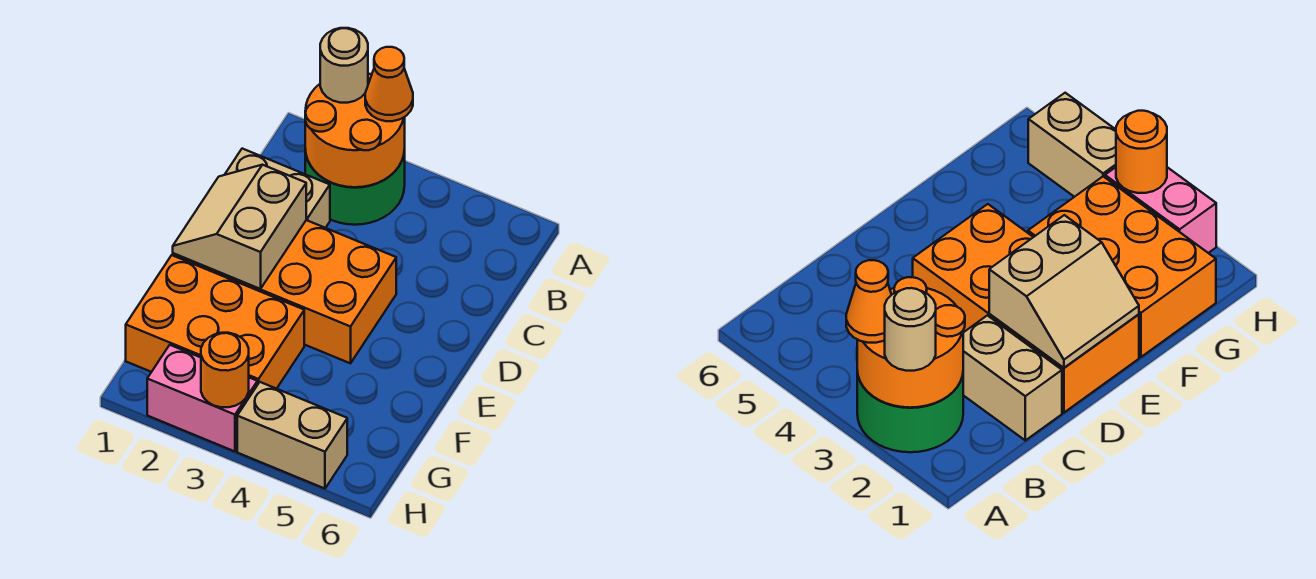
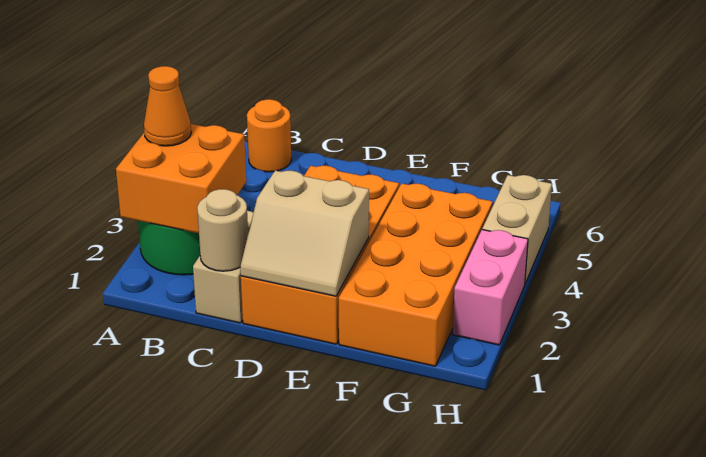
orange 2x2 round brick [305,74,405,187] -> orange 2x2 brick [116,124,246,233]
tan 1x1 round brick [320,28,368,103] -> tan 1x1 round brick moved to [197,189,248,271]
orange 2x3 brick [126,255,304,389] -> orange 2x4 brick [339,183,493,366]
orange 1x1 round brick [201,333,249,407] -> orange 1x1 round brick moved to [247,99,291,172]

